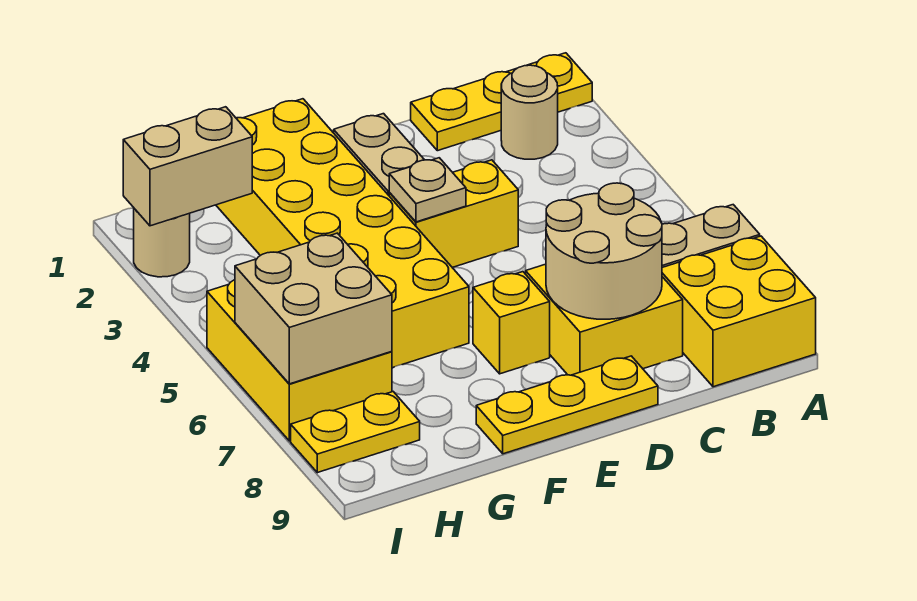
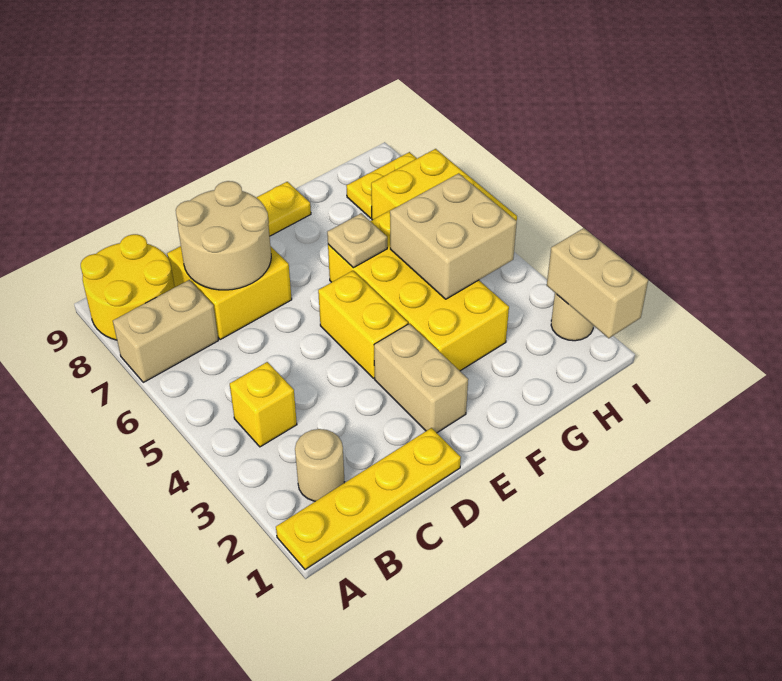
yellow 1x3 plate [411,53,592,151] -> yellow 1x4 plate [276,428,461,570]
yellow 2x2 brick [662,236,816,387] -> yellow 2x2 round brick [81,234,175,340]
yellow 1x2 brick [389,160,518,268] -> yellow 1x2 brick turned to [318,271,408,378]
tan 1x1 plate [389,158,466,222] -> tan 1x1 plate moved to [327,213,387,268]
yellow 1x1 brick [473,272,550,374] -> yellow 1x1 brick moved to [230,362,297,447]
yellow 2x6 brick [216,99,469,368] -> yellow 2x4 brick [328,207,509,371]
tan 1x2 brick [123,107,252,226] -> tan 1x2 brick turned to [547,228,648,338]
tan 2x2 brick [235,233,392,384] -> tan 2x2 brick moved to [390,173,517,299]

